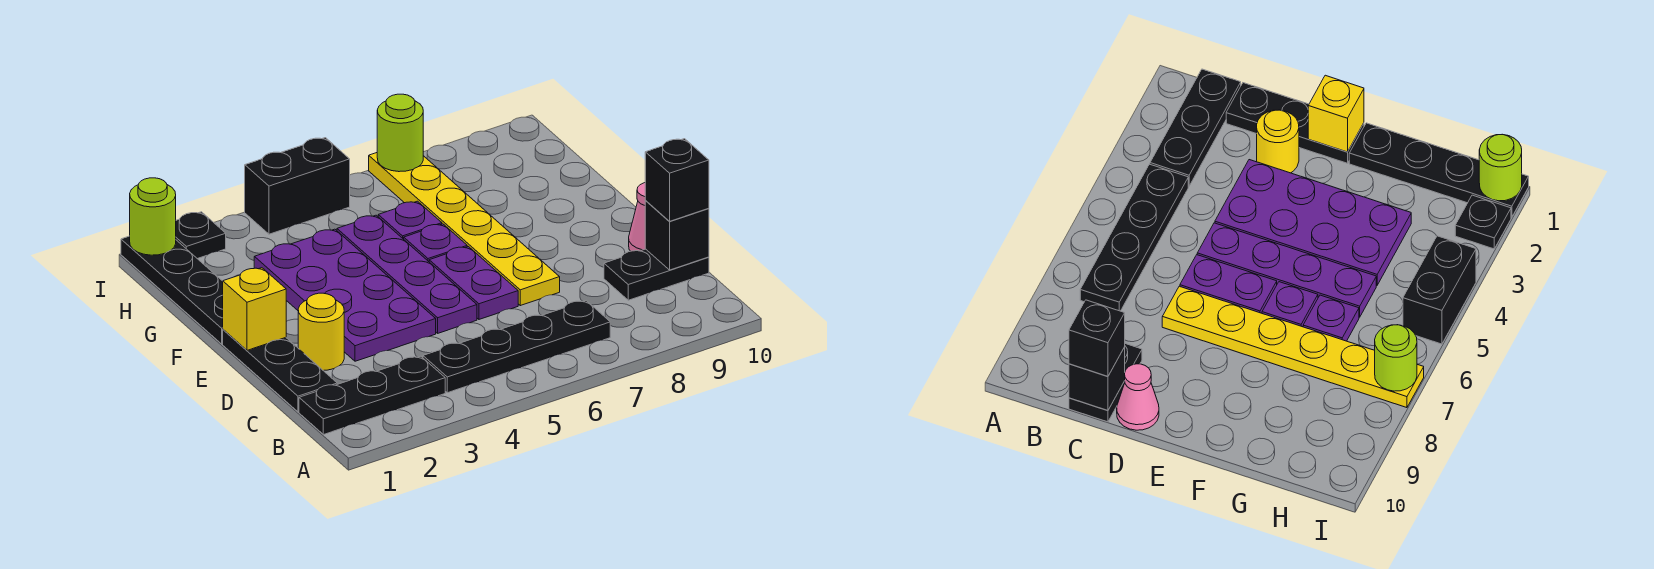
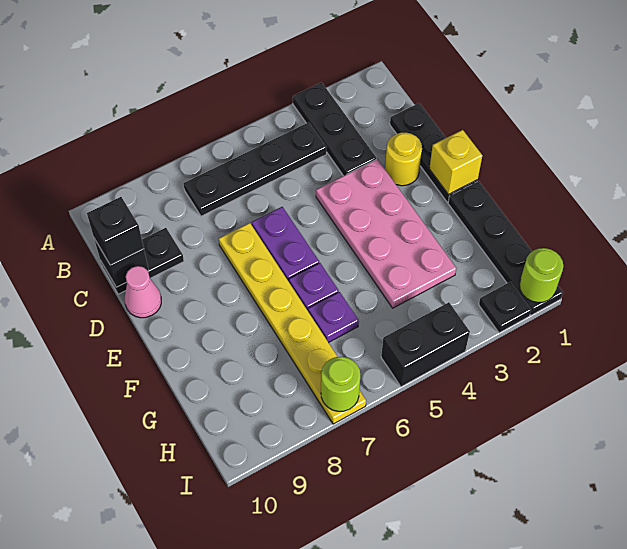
black 1x3 plate [299,356,445,435] -> black 1x3 plate turned to [293,82,376,176]
purple 2x4 plate [254,229,436,361] -> pink 2x4 plate [316,159,456,308]
purple 1x4 plate [337,215,477,333] -> none

